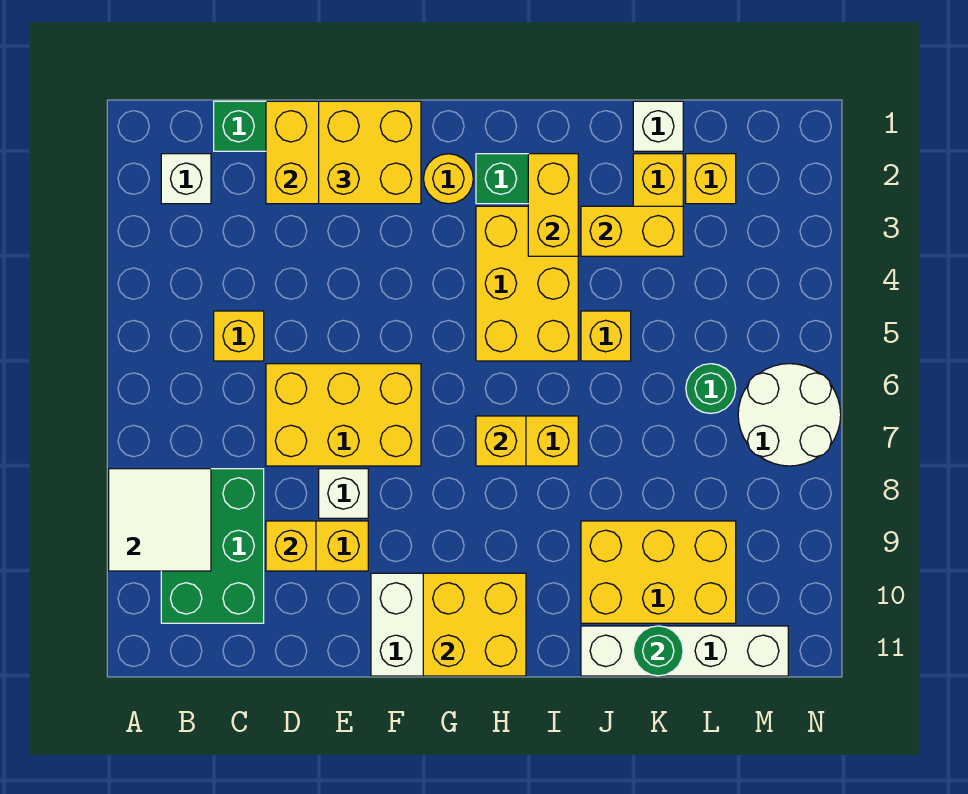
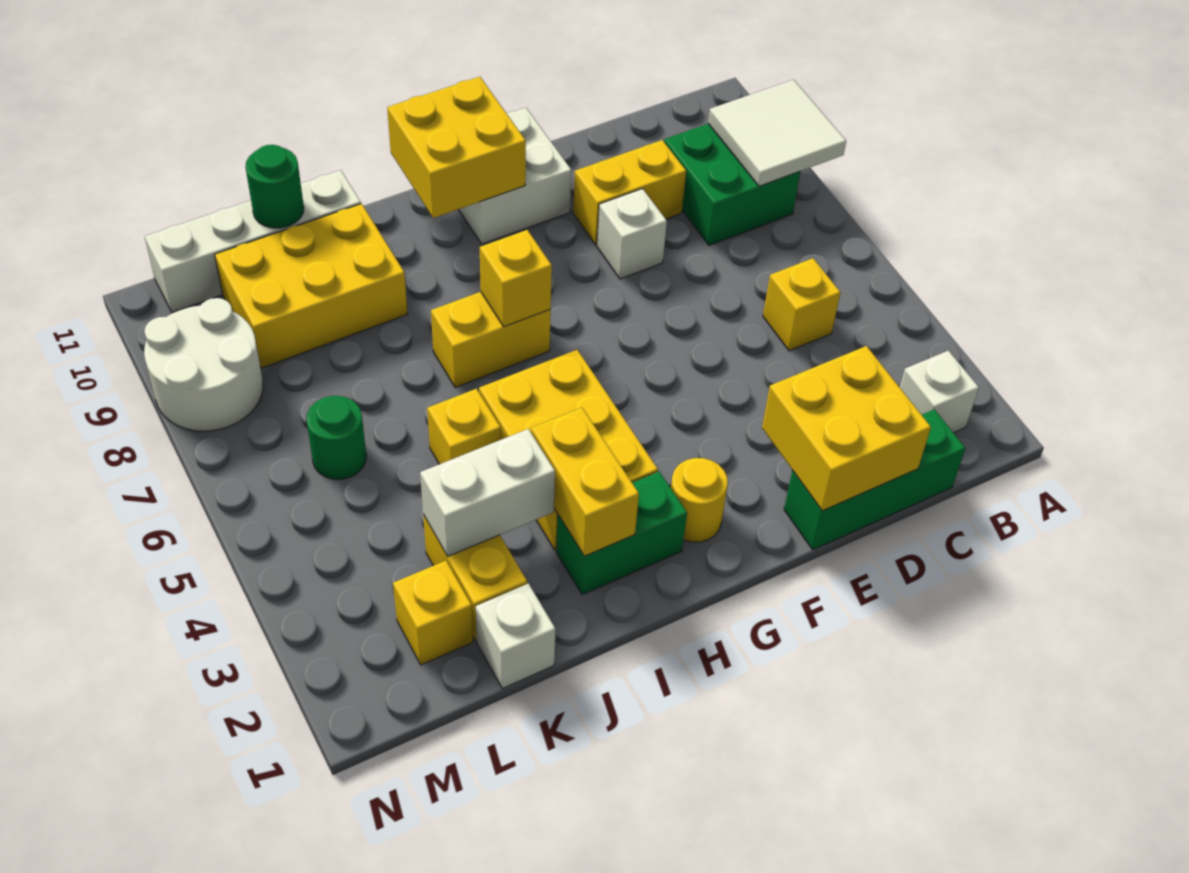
green 2x3 brick [161,469,264,623] -> green 2x2 brick [664,124,800,245]
yellow 2x3 brick [266,364,421,466] -> none
yellow 1x1 brick [266,521,316,571] -> none
yellow 2x2 brick [319,101,421,204] -> none
yellow 1x2 brick [581,206,683,256] -> white 1x2 brick [420,429,555,556]
white 2x2 round brick [738,364,841,466] -> white 2x2 round brick moved to [144,298,263,431]

